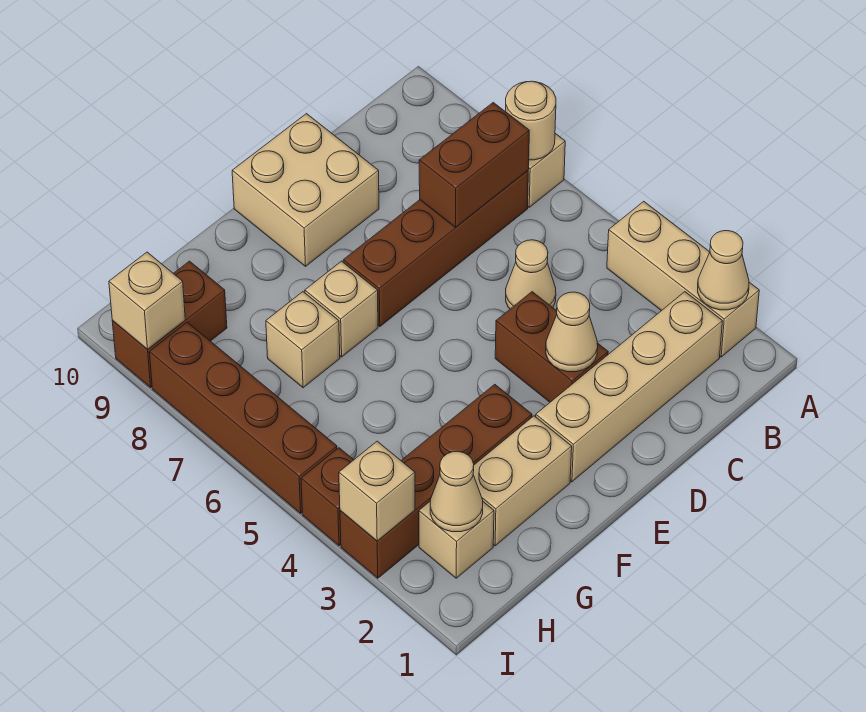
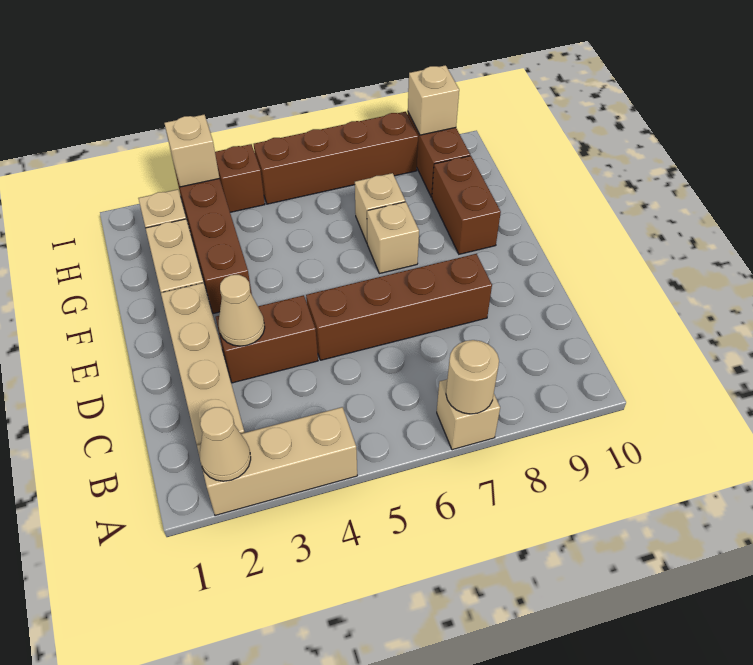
brown 1x4 brick [343,171,528,326] -> brown 1x4 brick turned to [306,254,492,360]
brown 1x2 brick [419,103,529,227] -> brown 1x2 brick moved to [432,156,501,254]
tan 1x1 cone [506,240,556,309] -> none
tan 2x2 brick [232,114,379,266] -> none
tan 1x1 cone [430,451,483,532] -> none

